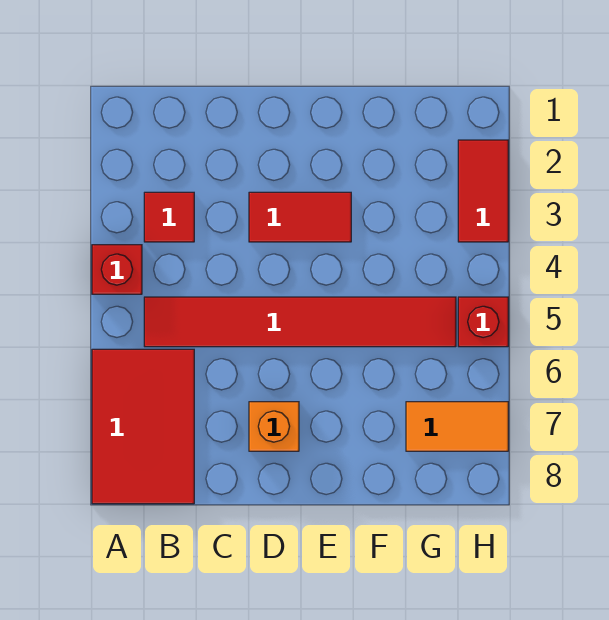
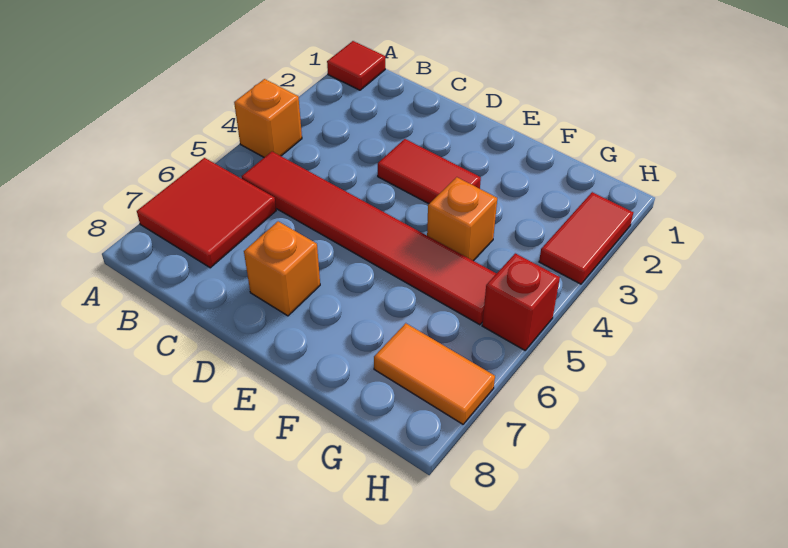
red 1x1 brick [92,245,142,294] -> orange 1x1 brick [234,79,302,157]
red 2x3 tile [92,349,194,504] -> red 2x2 tile [137,158,276,268]
red 1x1 tile [144,192,194,242] -> red 1x1 tile moved to [327,41,385,90]
none -> orange 1x1 brick [427,177,497,261]

